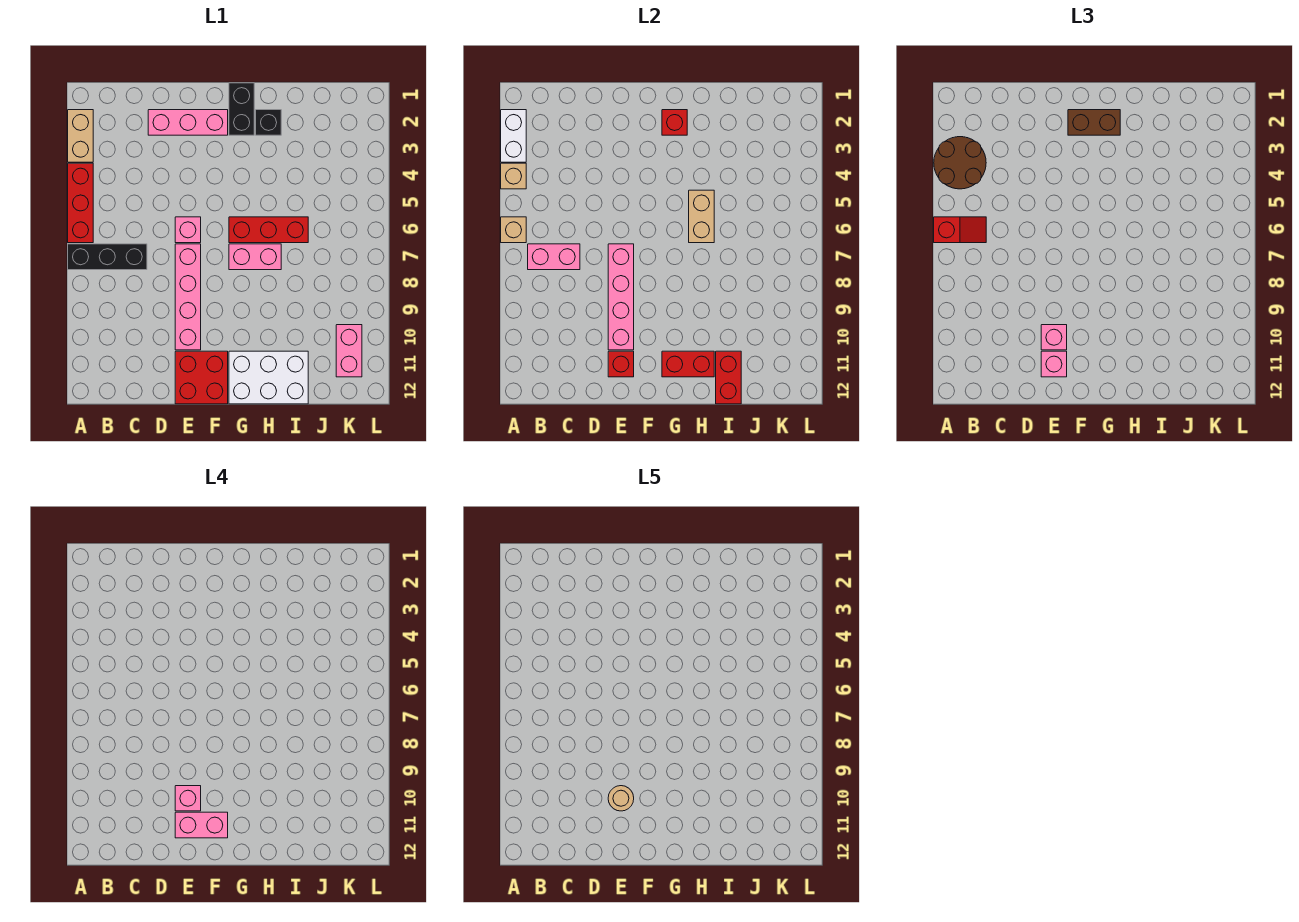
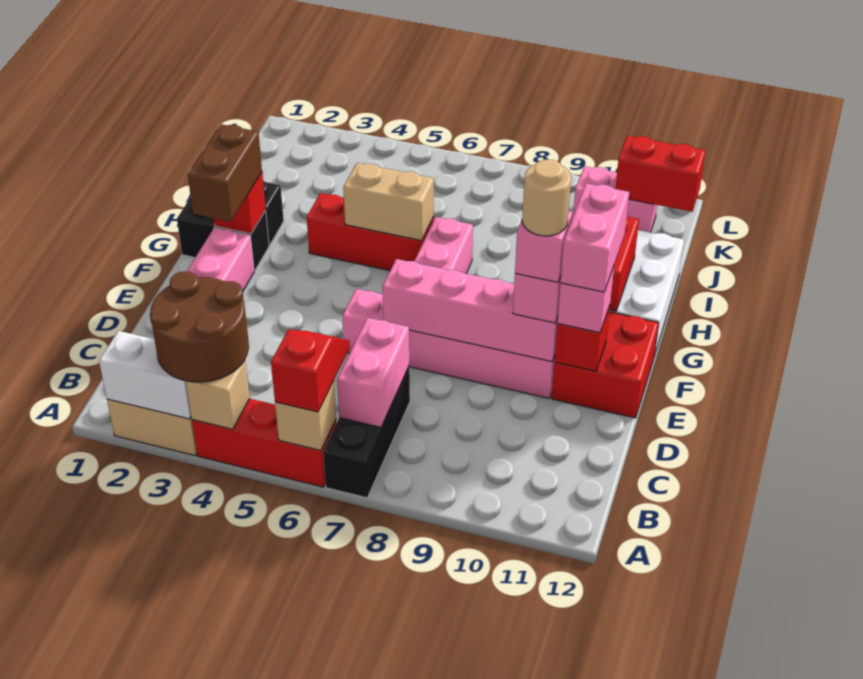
red 1x3 brick [229,217,308,243] -> red 1x3 brick turned to [307,193,434,270]
red 1x2 brick [716,351,741,404] -> red 1x2 brick moved to [615,136,705,212]

